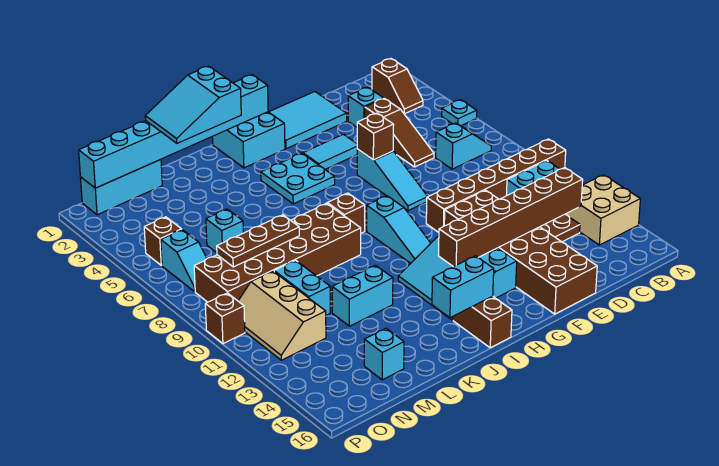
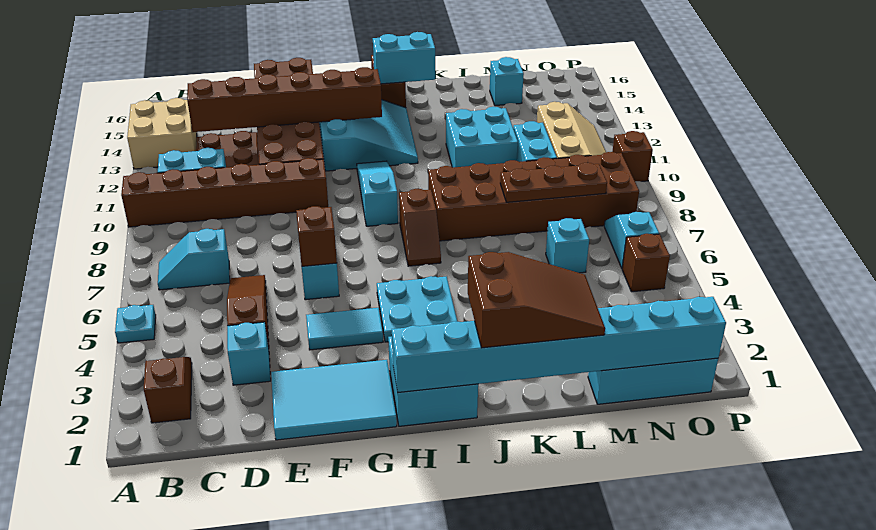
cyan 2x3 slope [145,66,241,143] -> brown 2x3 slope [468,252,605,348]
cyan 1x2 brick [332,265,393,326] -> cyan 2x2 brick [446,107,518,168]

